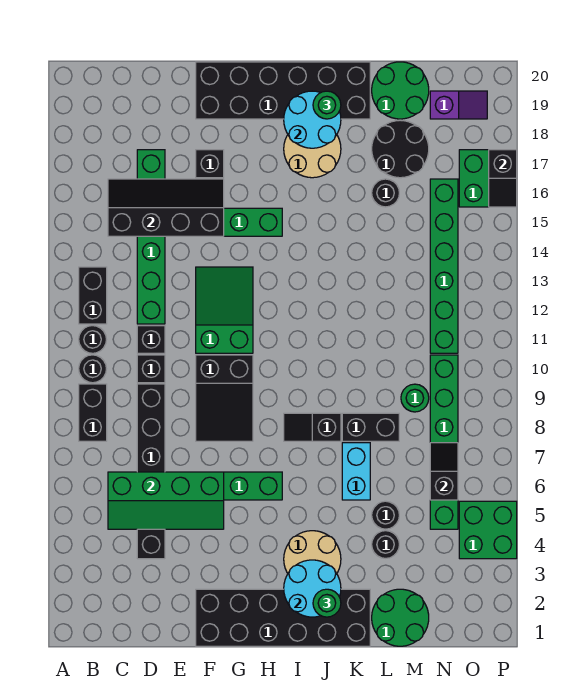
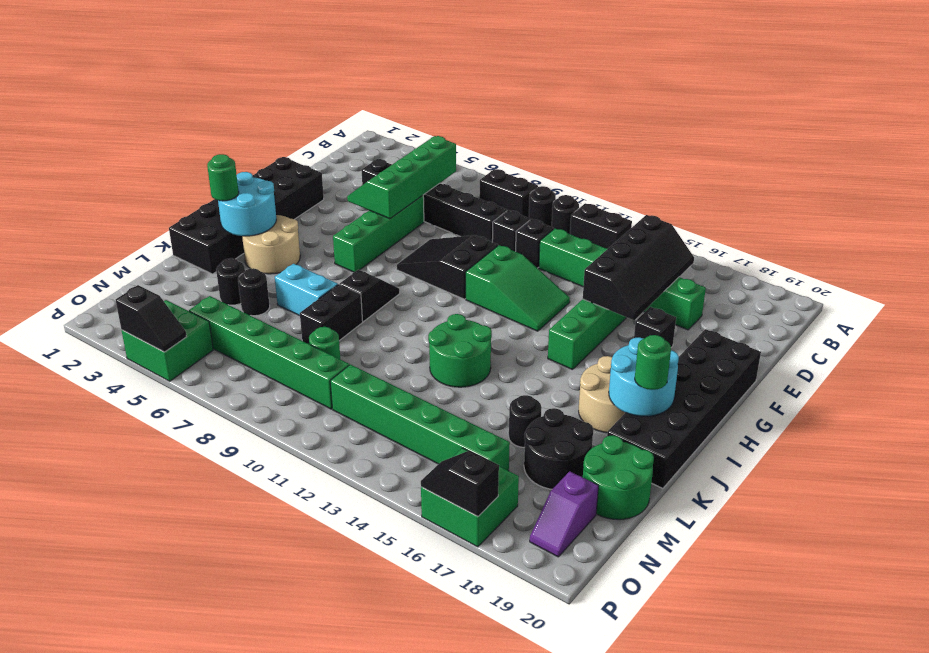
green 2x2 round brick [372,589,429,646] -> green 2x2 round brick moved to [428,314,492,387]
black 1x2 slope [430,443,458,500] -> black 1x2 slope moved to [116,285,187,352]

